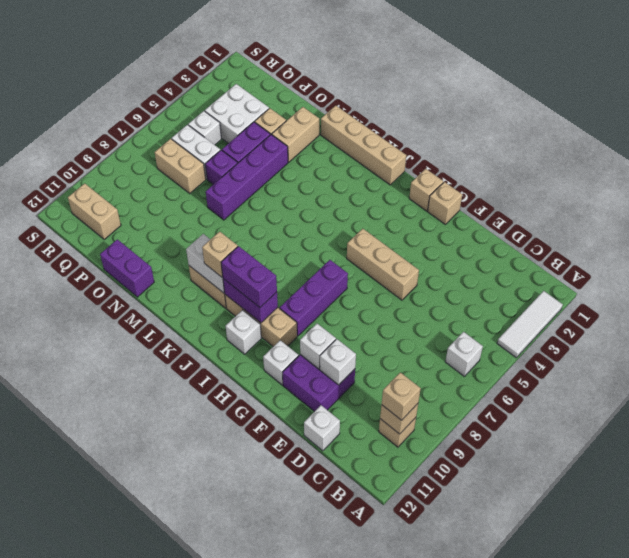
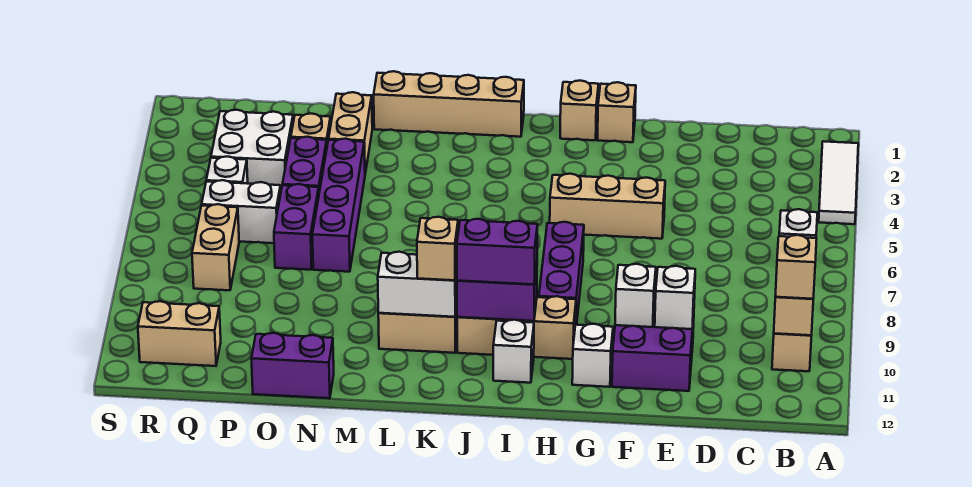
white 1x1 brick [304,405,340,451] -> none
purple 1x1 brick [205,150,238,184] -> purple 1x2 brick [274,184,319,270]
tan 1x2 brick [155,139,206,194] -> tan 1x2 brick turned to [192,204,239,290]

